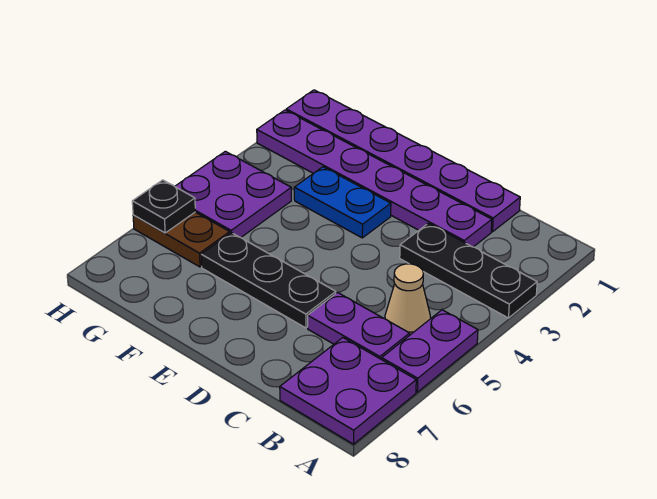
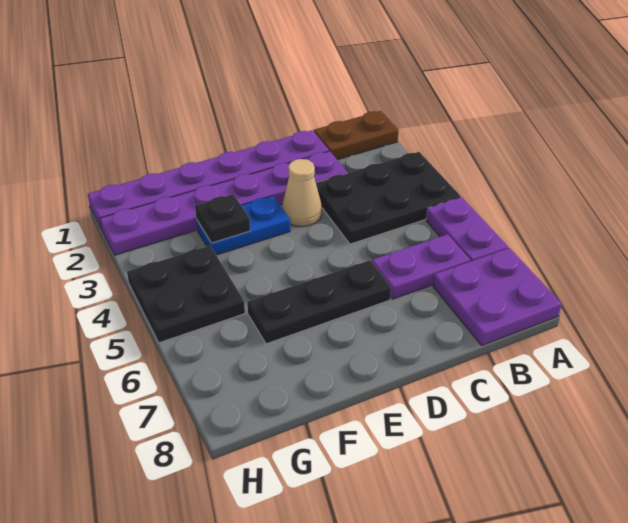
black 1x3 plate [400,223,537,318] -> black 2x3 plate [316,152,461,244]
tan 1x1 cone [385,264,431,335] -> tan 1x1 cone moved to [282,159,322,226]
purple 2x2 plate [175,151,291,237] -> black 2x2 plate [127,246,245,343]
brown 1x2 plate [133,212,230,267] -> brown 1x2 plate moved to [314,111,398,160]
black 1x1 plate [132,180,195,233] -> black 1x1 plate moved to [195,194,250,243]

